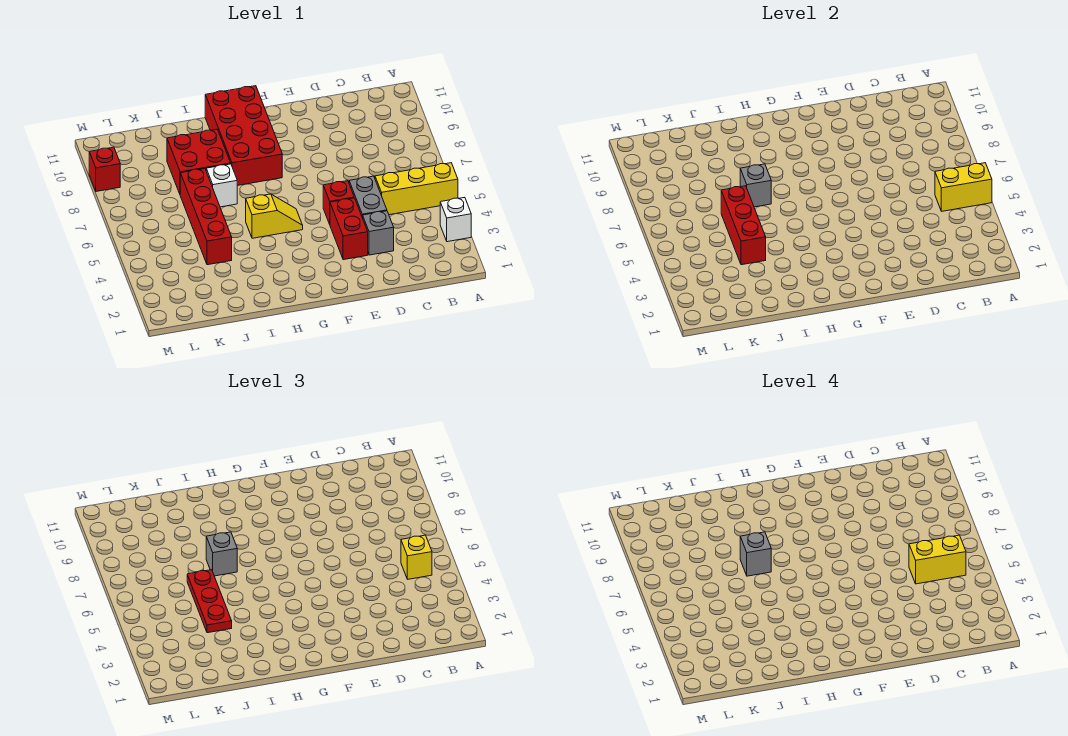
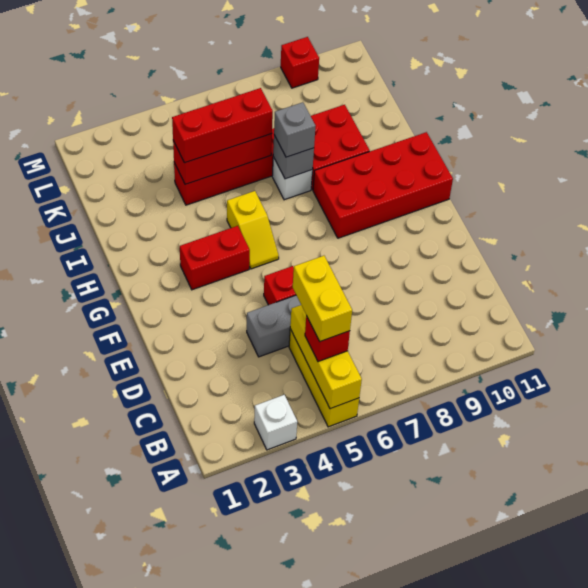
yellow 1x2 brick [935,163,992,211] -> yellow 1x3 brick [290,305,362,409]
yellow 1x1 brick [401,535,432,579] -> red 1x1 brick [305,316,350,362]
grey 1x1 brick [363,211,394,255] -> none
red 1x2 brick [330,198,368,260] -> red 1x2 brick moved to [180,226,250,290]
grey 1x1 brick [740,532,771,576] -> none
red 1x3 plate [187,570,232,633] -> red 1x3 brick [172,88,273,163]

